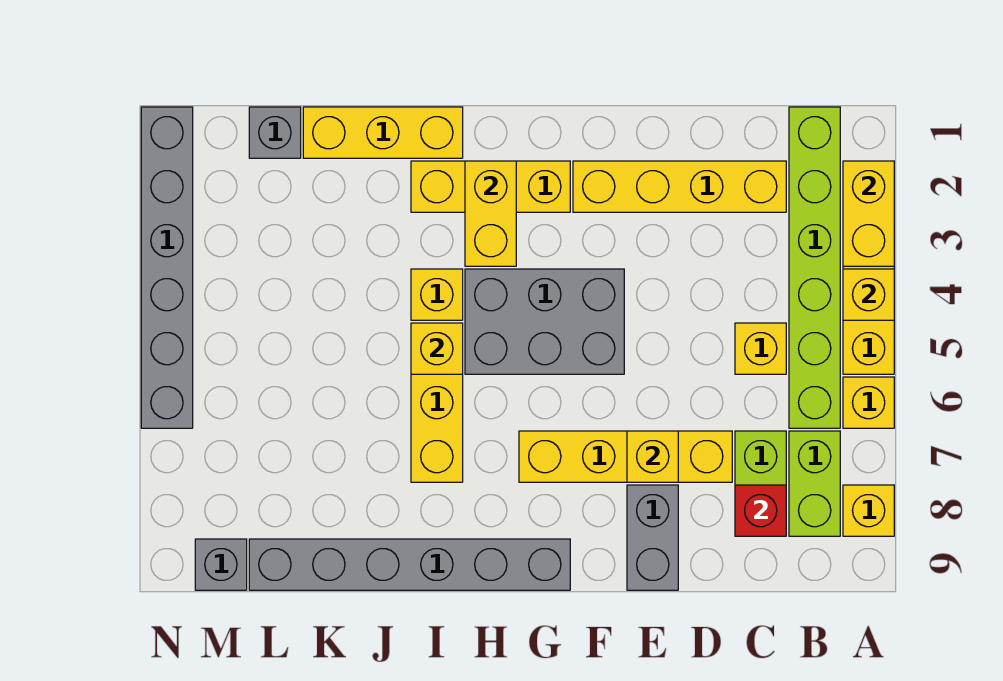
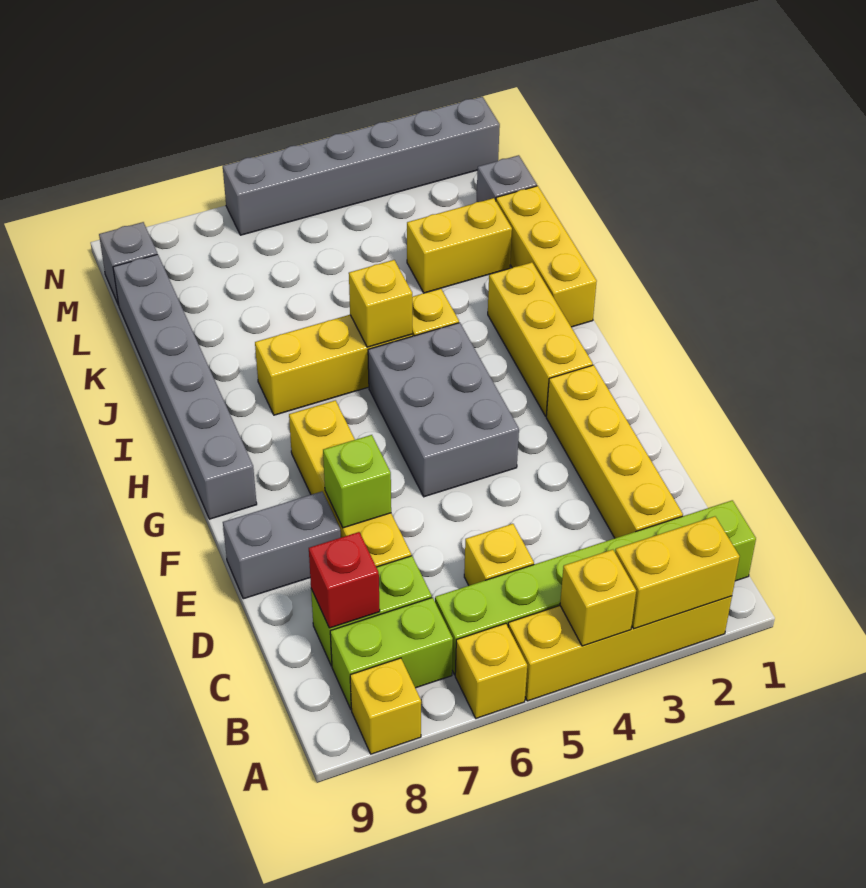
yellow 1x1 brick [627,431,678,482] -> lime 1x1 brick [323,435,391,528]
yellow 1x2 brick [465,161,516,266] -> yellow 1x2 brick moved to [407,198,512,293]

